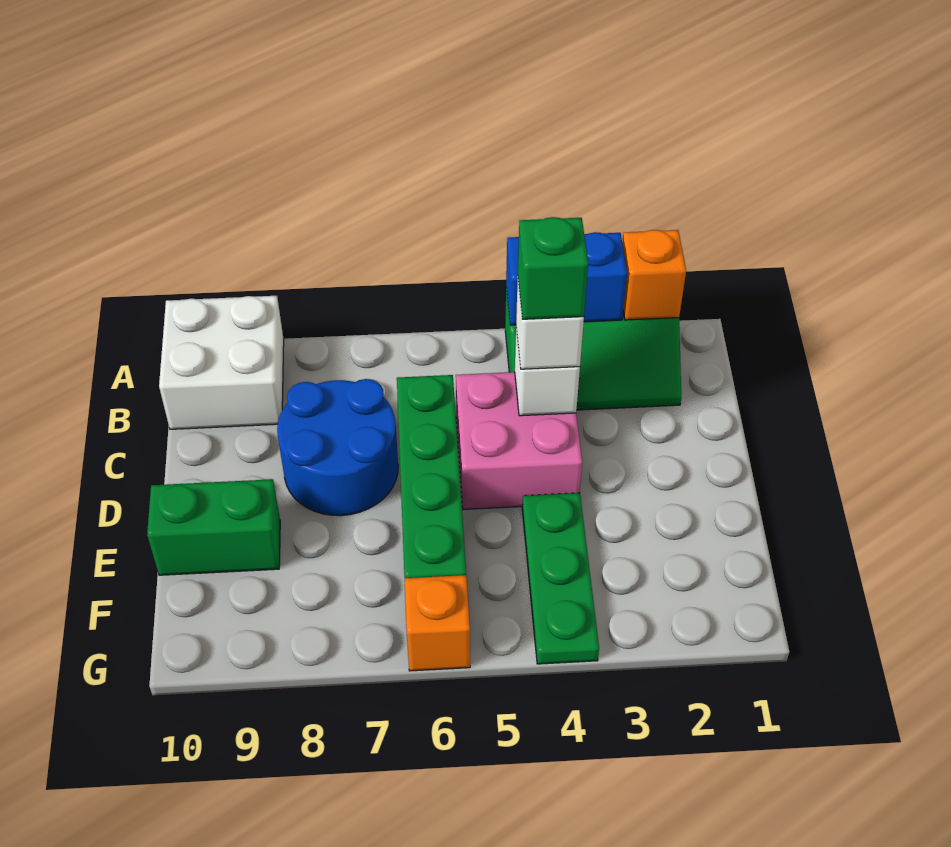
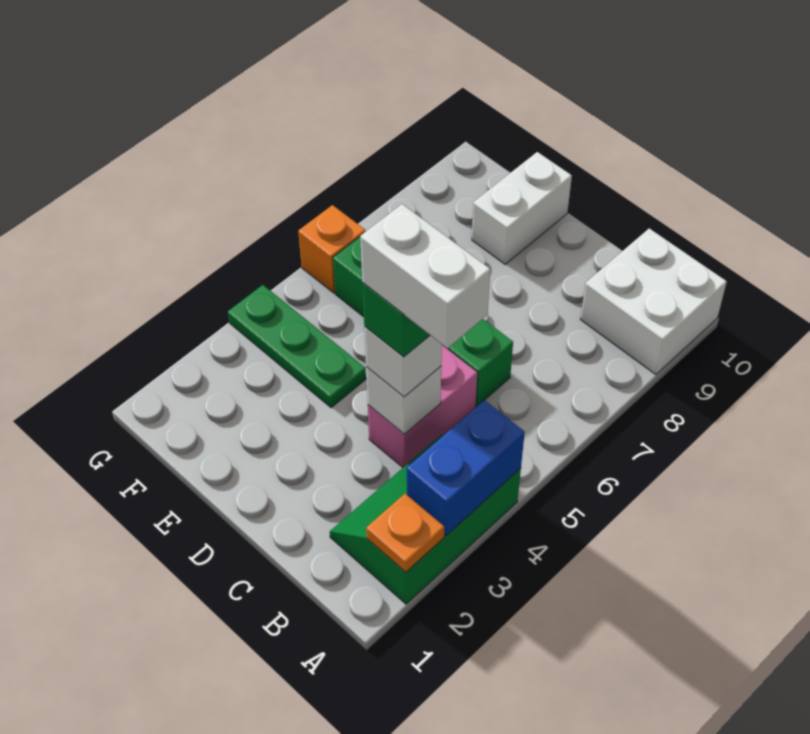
orange 1x1 brick [622,230,686,320] -> orange 1x1 plate [366,494,444,572]
none -> white 1x2 brick [360,204,490,348]
pink 2x2 brick [456,372,582,510] -> pink 1x2 brick [368,345,477,467]
blue 2x2 round brick [277,379,398,516] -> none
green 1x2 brick [147,479,280,575] -> white 1x2 brick [472,152,572,264]

